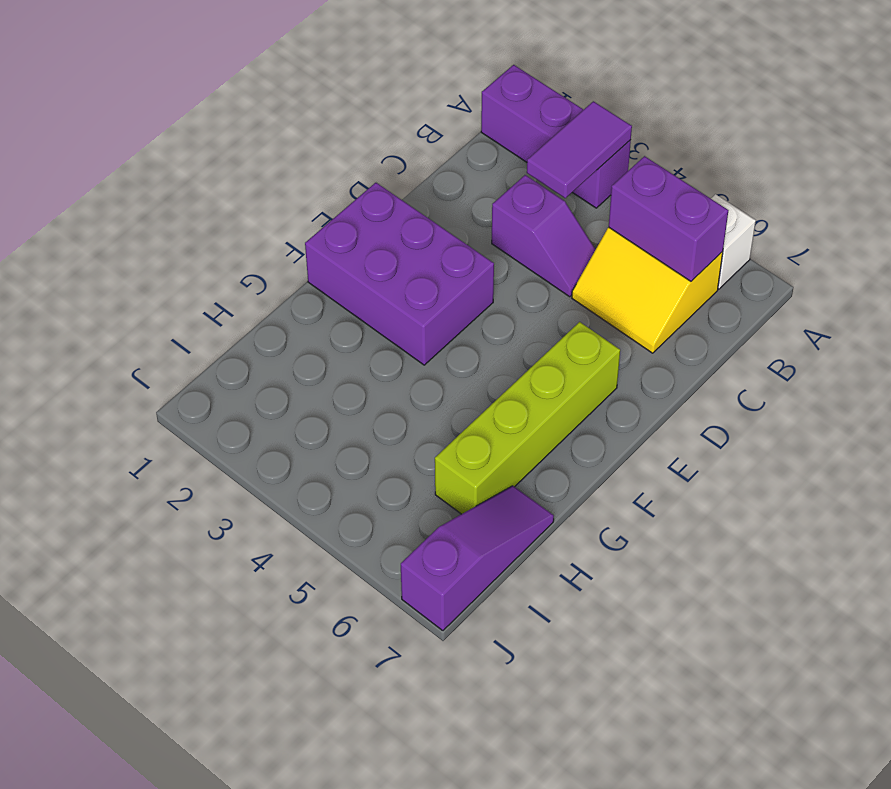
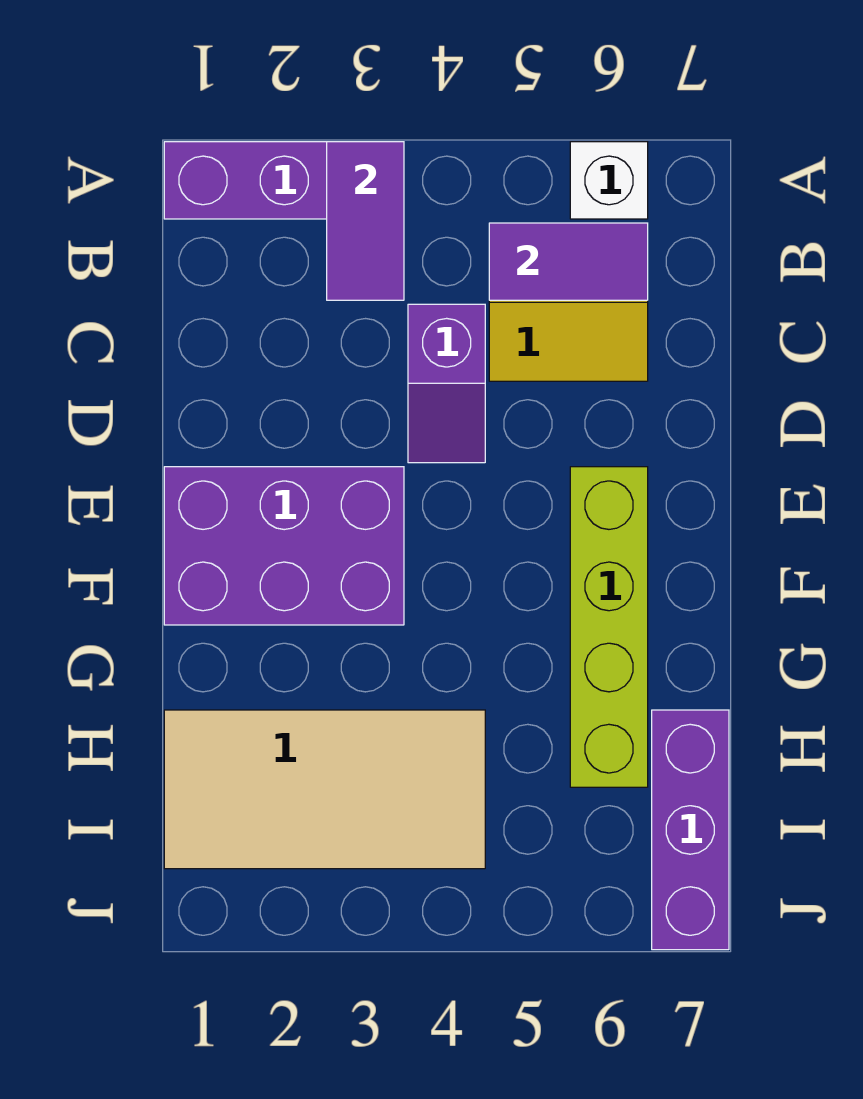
purple 1x2 brick [609,156,728,281] -> purple 1x2 tile [489,223,648,300]
purple 1x2 slope [492,175,596,297] -> purple 1x2 slope turned to [408,304,485,463]
none -> tan 2x4 tile [164,710,485,869]
purple 1x3 slope [401,486,554,631] -> purple 1x3 brick [652,710,729,950]

